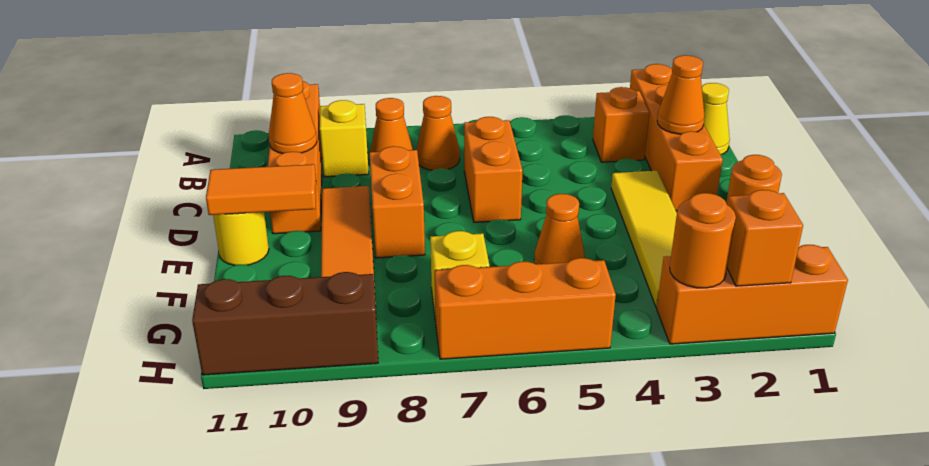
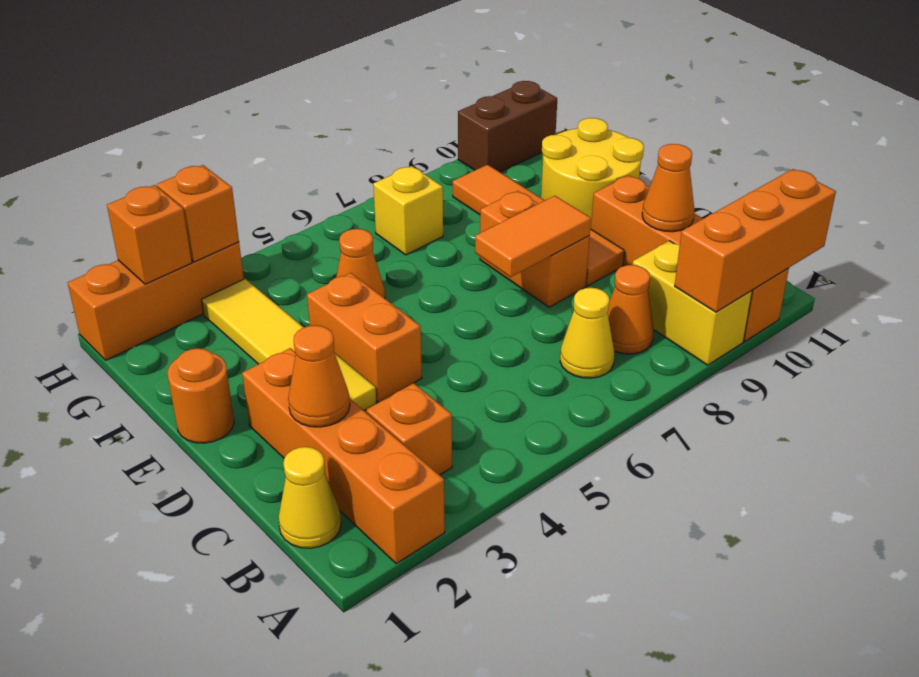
orange 1x1 cone [417,96,460,170] -> yellow 1x1 cone [560,288,614,378]
yellow 1x1 brick [320,100,369,177] -> yellow 1x2 brick [633,241,752,365]
orange 1x2 brick [464,117,523,222] -> orange 1x2 brick moved to [307,273,422,402]
orange 1x2 tile [206,164,316,215] -> orange 1x2 tile moved to [475,196,591,277]
yellow 1x1 round brick [213,212,269,265] -> yellow 2x2 round brick [541,118,644,229]
orange 1x1 round brick [670,193,736,288] -> orange 1x1 brick [157,165,239,262]
orange 1x3 brick [435,258,616,359] -> orange 1x3 brick moved to [675,169,836,312]
brown 1x3 brick [192,272,378,375] -> brown 1x2 brick [458,81,557,172]

